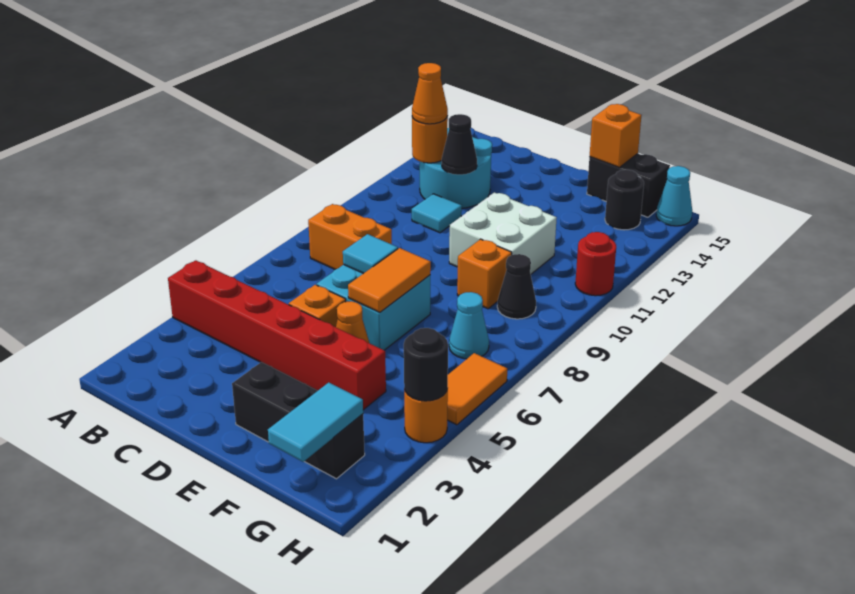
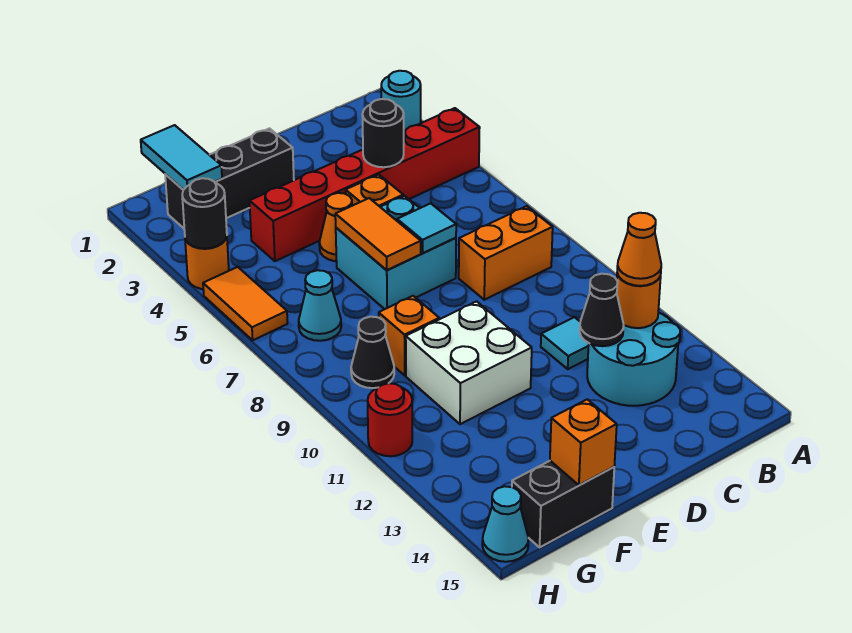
none -> cyan 1x1 round brick [381,71,421,131]
black 1x1 round brick [605,170,644,230] -> black 1x1 round brick moved to [362,99,404,167]

